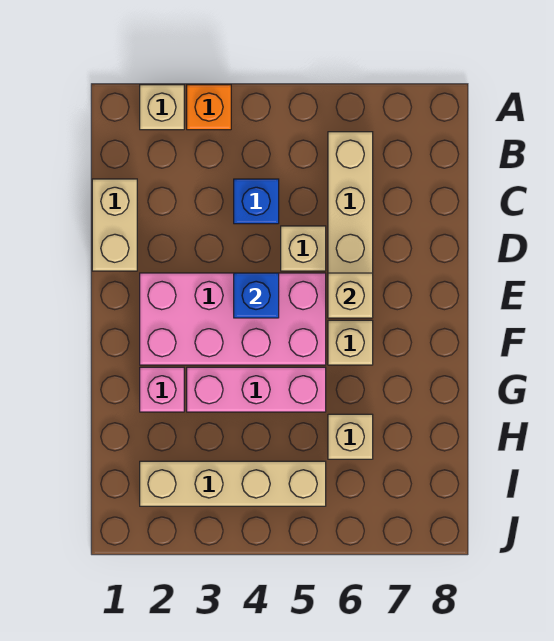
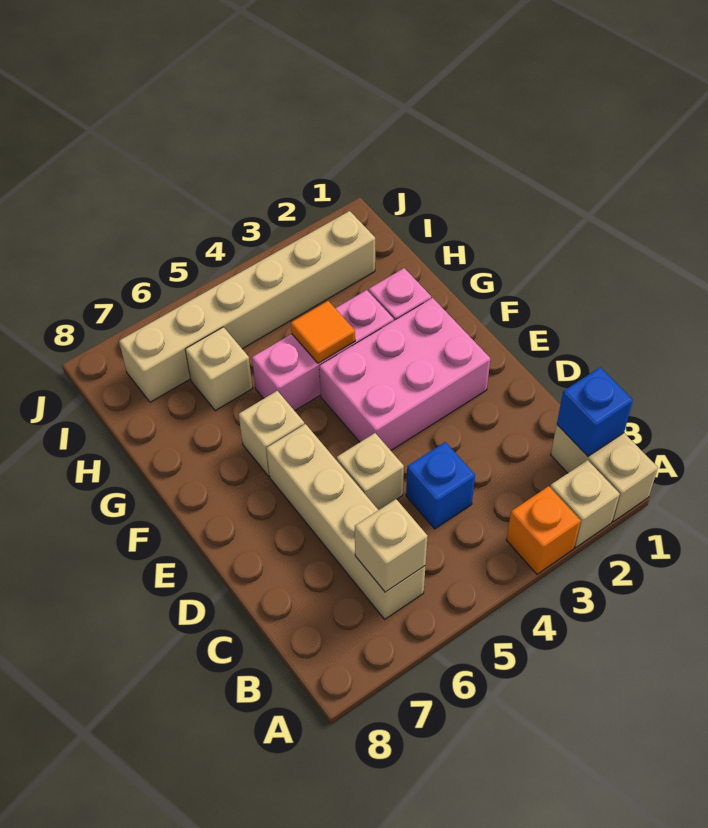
tan 1x2 brick [92,179,137,271] -> tan 1x2 brick moved to [551,425,658,521]
pink 2x4 brick [140,273,326,365] -> pink 2x3 brick [319,298,490,450]
blue 1x1 brick [234,273,279,318] -> blue 1x1 brick moved to [557,367,633,456]
tan 1x1 brick [328,273,373,318] -> tan 1x1 brick moved to [355,499,427,592]
none -> orange 1x1 tile [291,301,355,363]
tan 1x4 brick [140,461,326,506] -> tan 1x6 brick [119,211,375,402]

